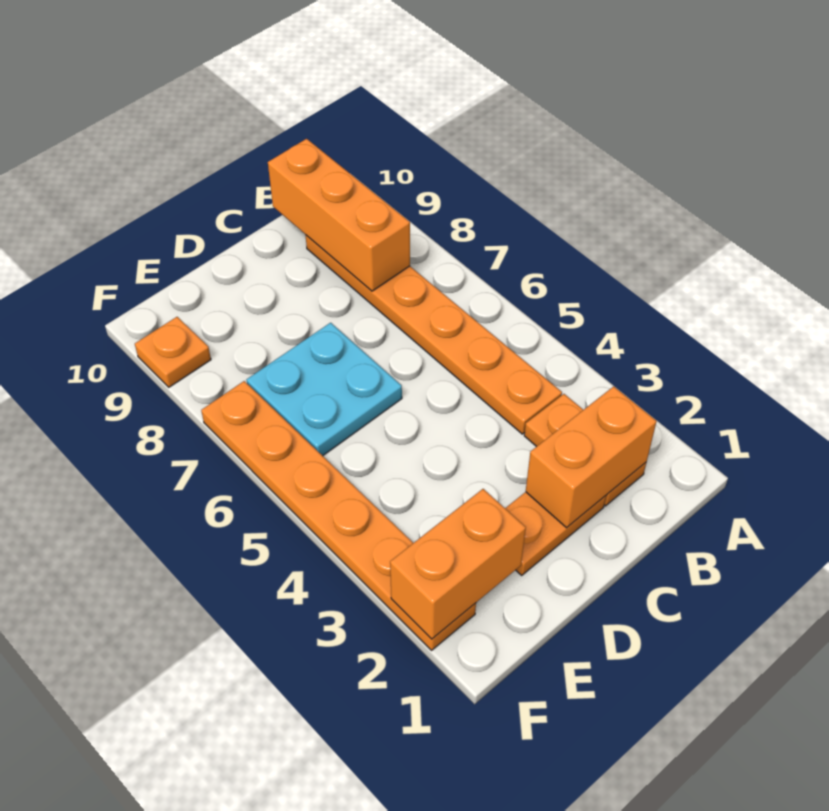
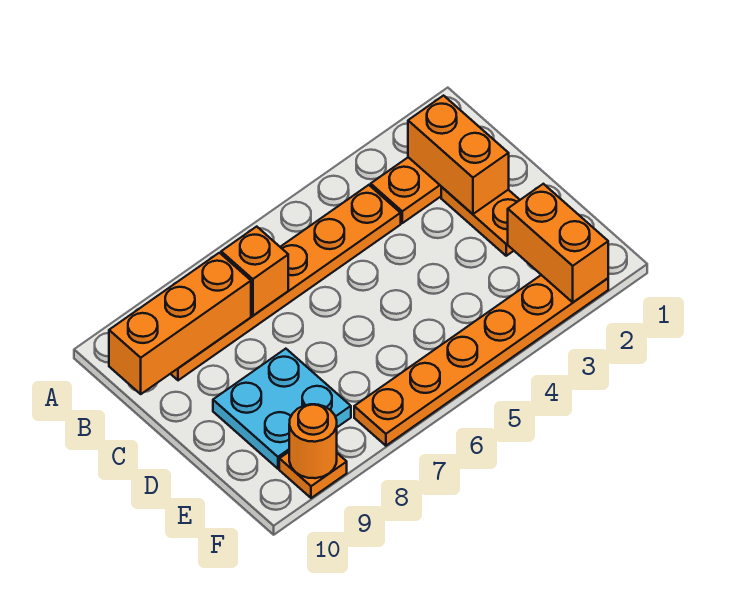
none -> orange 1x1 brick [221,227,288,316]
cyan 2x2 plate [247,323,402,456] -> cyan 2x2 plate moved to [213,349,351,469]
none -> orange 1x1 round brick [289,404,337,478]

